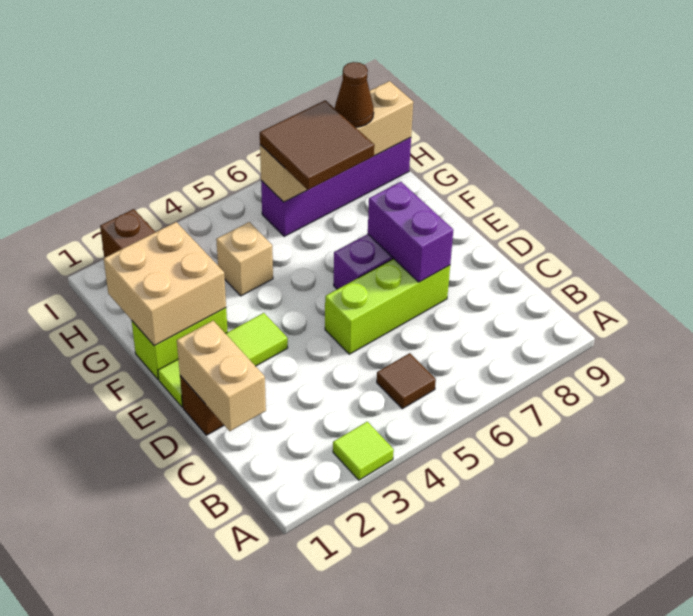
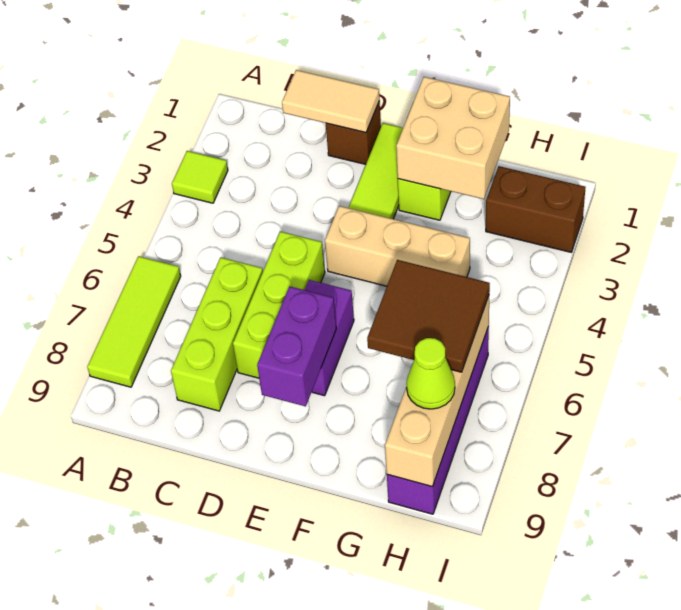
none -> lime 1x3 tile [87,256,181,387]
brown 1x1 tile [377,353,436,409] -> none
tan 1x2 brick [177,321,266,431] -> tan 1x2 tile [282,70,379,133]
none -> lime 1x3 brick [171,257,263,411]
purple 1x2 brick [368,182,453,282] -> purple 1x2 brick turned to [257,286,336,406]
tan 1x1 brick [216,222,273,296] -> tan 1x3 brick [325,206,470,286]
brown 1x1 cone [335,62,374,127] -> lime 1x1 cone [406,338,455,409]

